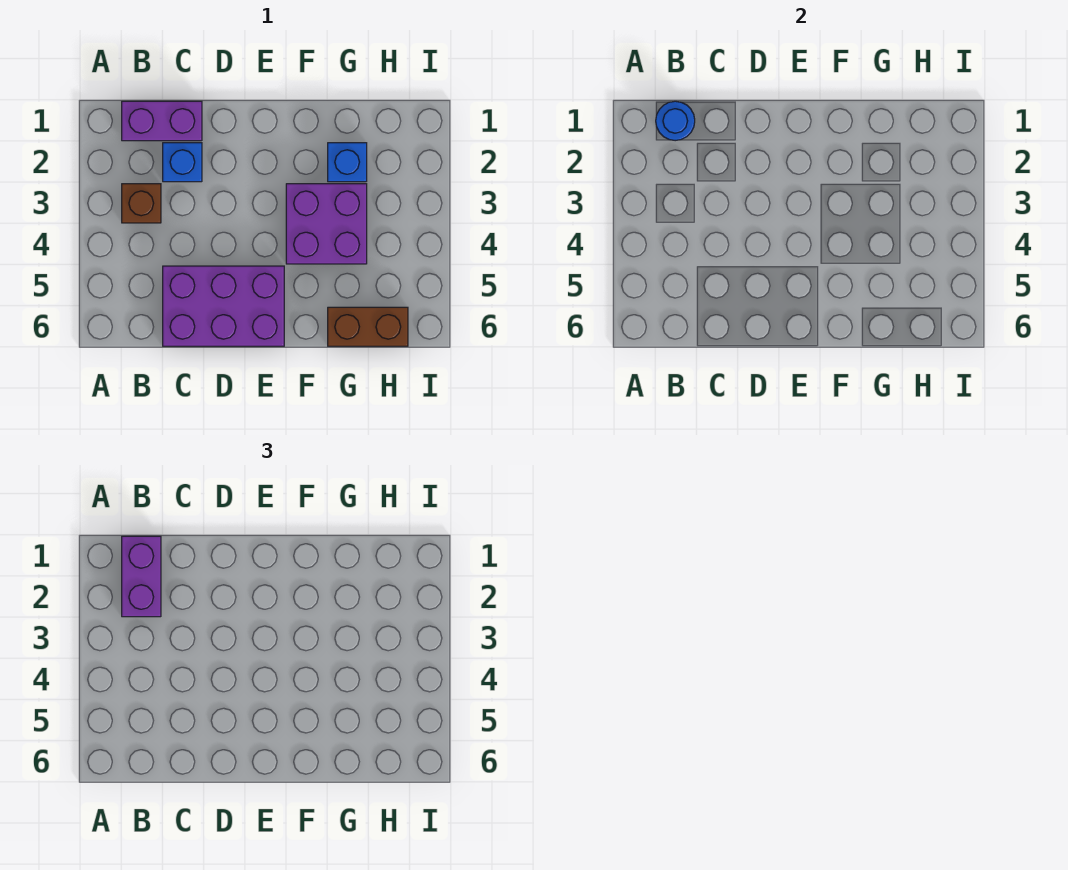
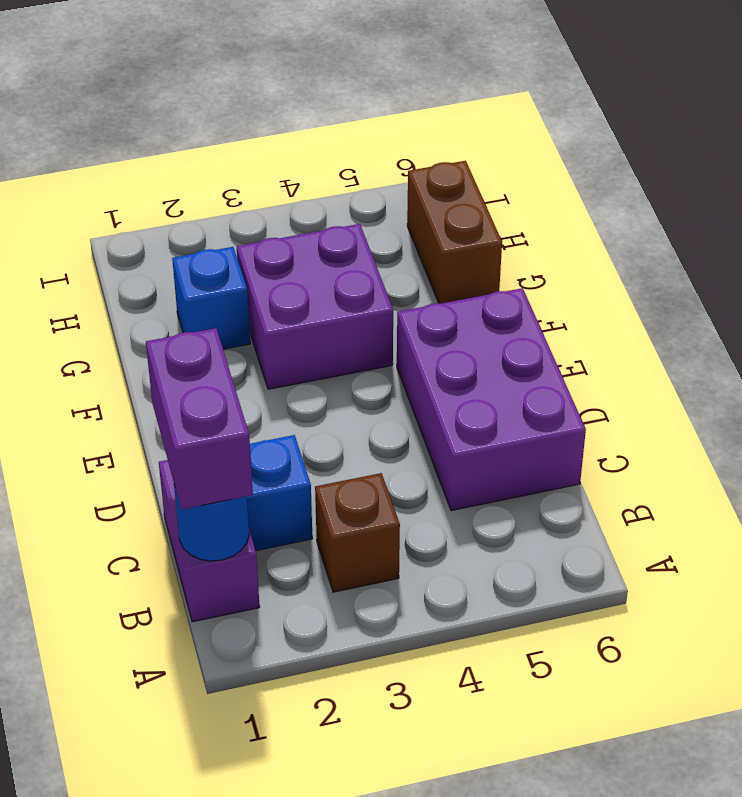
purple 1x2 brick [122,536,161,617] -> purple 1x2 brick turned to [146,328,253,509]

